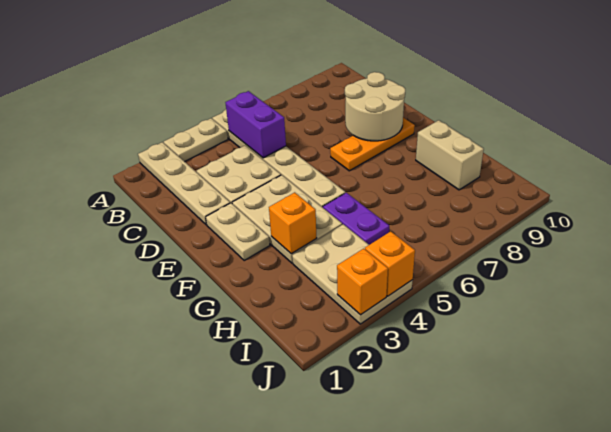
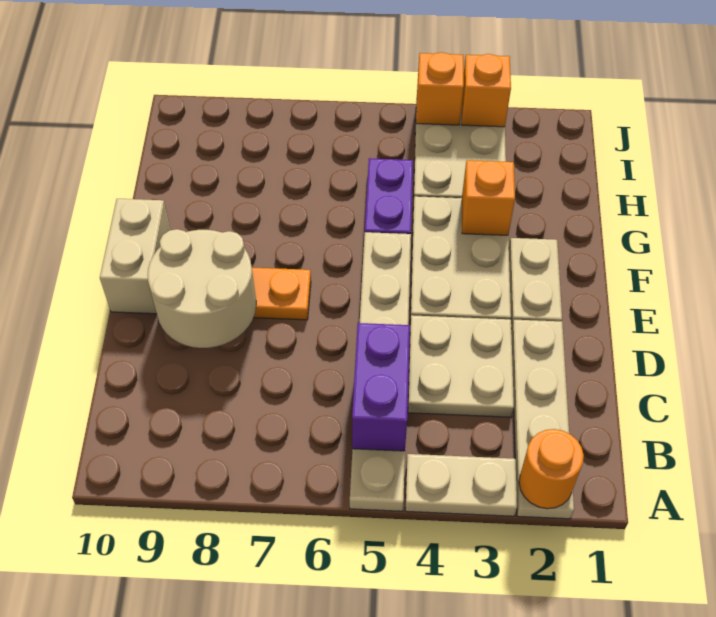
none -> orange 1x1 round brick [519,429,584,509]
tan 1x2 brick [416,120,484,190] -> tan 1x2 brick moved to [100,199,170,314]

